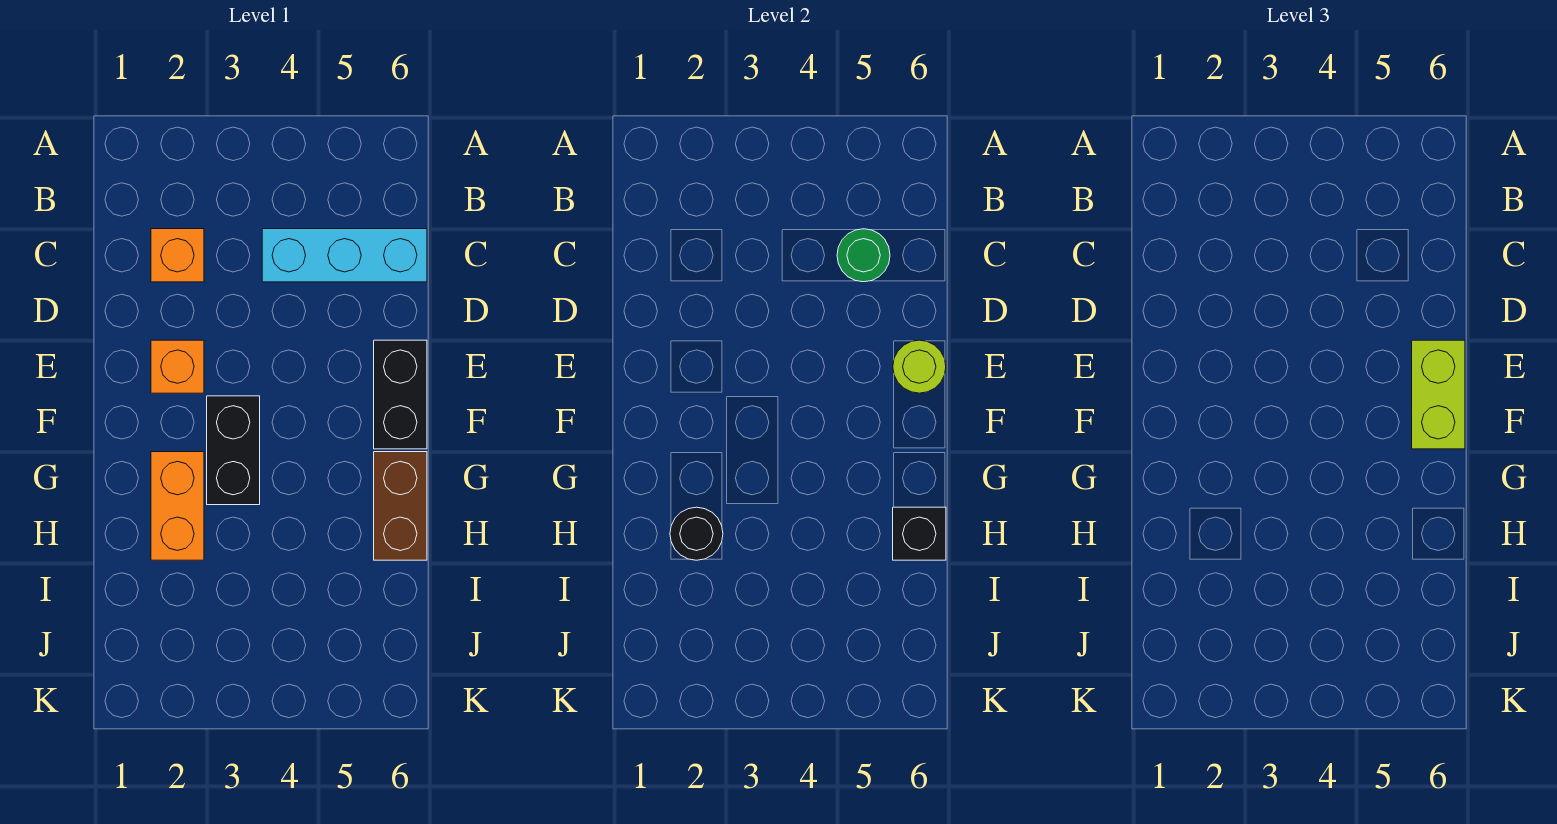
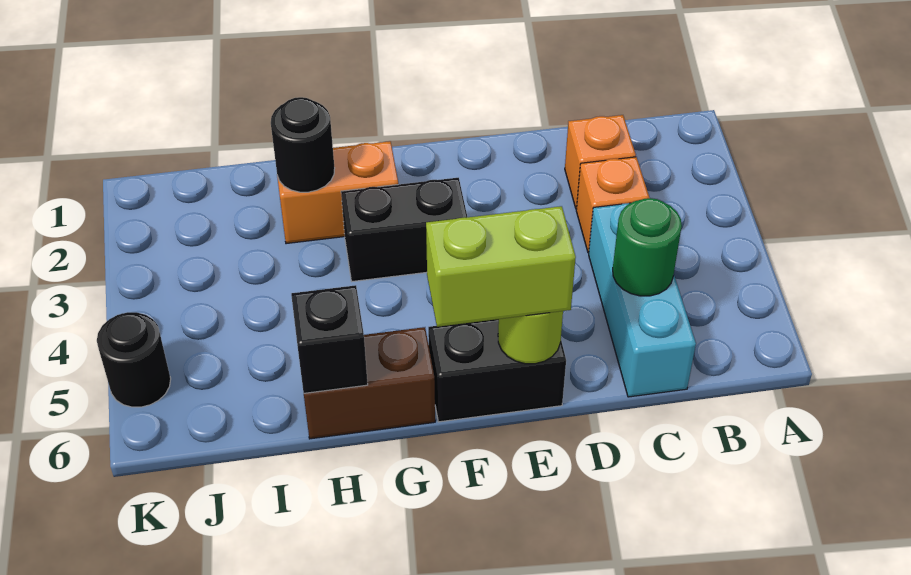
orange 1x1 brick [151,340,204,393] -> orange 1x1 brick moved to [576,157,649,253]
none -> black 1x1 round brick [97,312,171,407]

